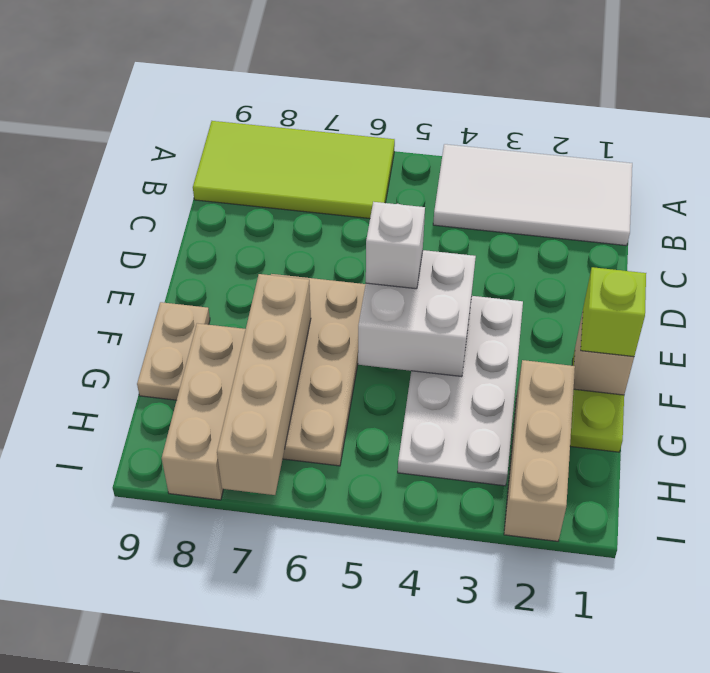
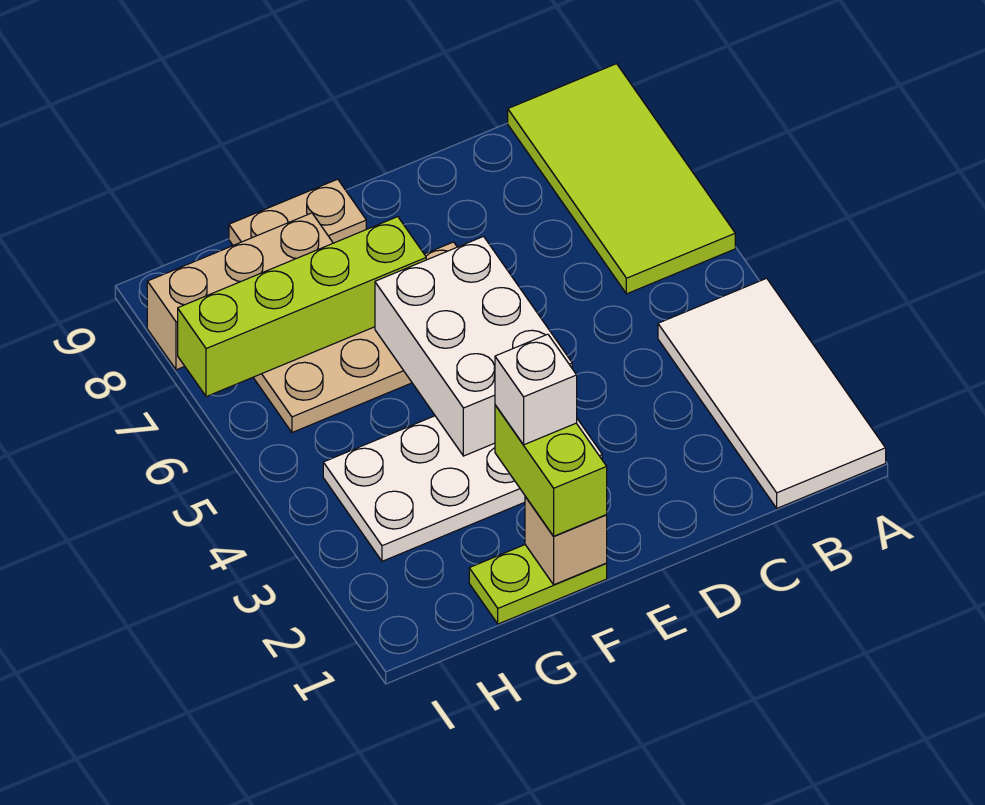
white 2x2 brick [358,250,476,377] -> white 2x3 brick [375,237,572,456]
white 1x1 brick [366,202,425,289] -> white 1x1 brick moved to [495,334,577,445]
lime 1x1 brick [581,267,646,357] -> lime 1x2 brick [495,405,607,536]
tan 1x4 brick [217,274,311,495] -> lime 1x4 brick [178,217,426,397]
tan 1x3 brick [504,360,575,541] -> none

